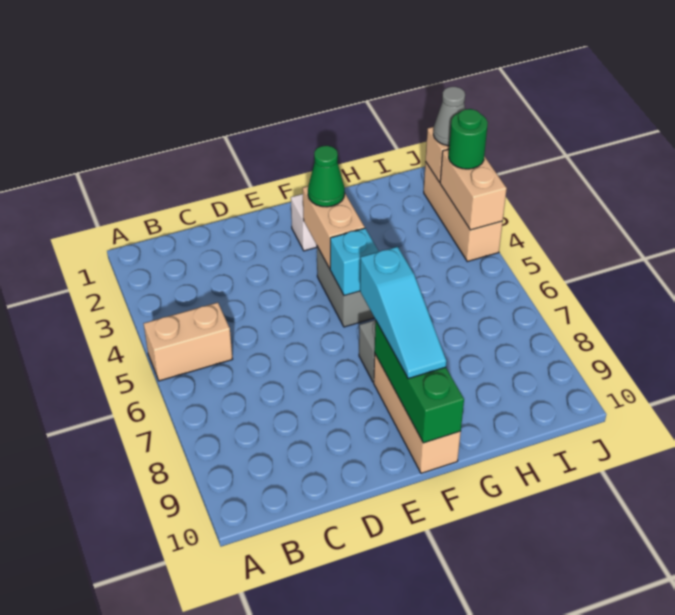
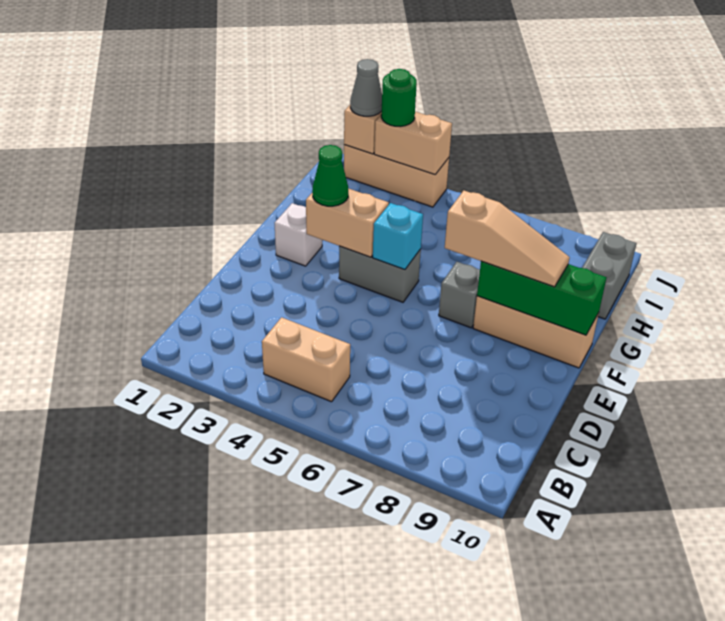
tan 1x2 brick [144,303,232,381] -> tan 1x2 brick turned to [262,317,350,402]
cyan 1x3 slope [360,247,447,379] -> tan 1x3 slope [445,191,570,287]
none -> grey 1x2 brick [582,232,636,319]

